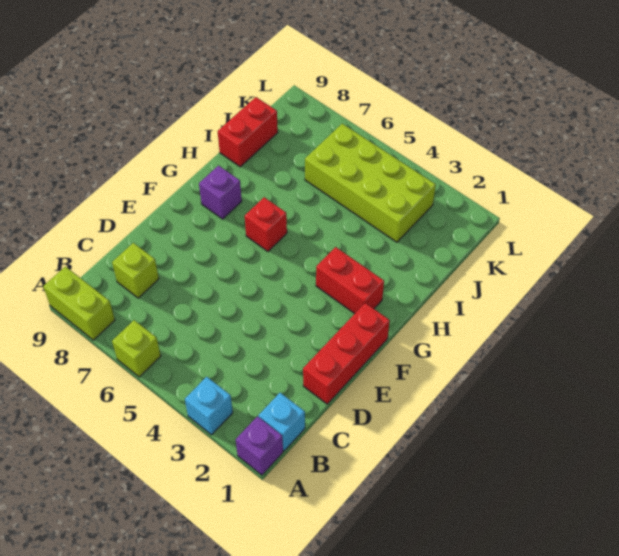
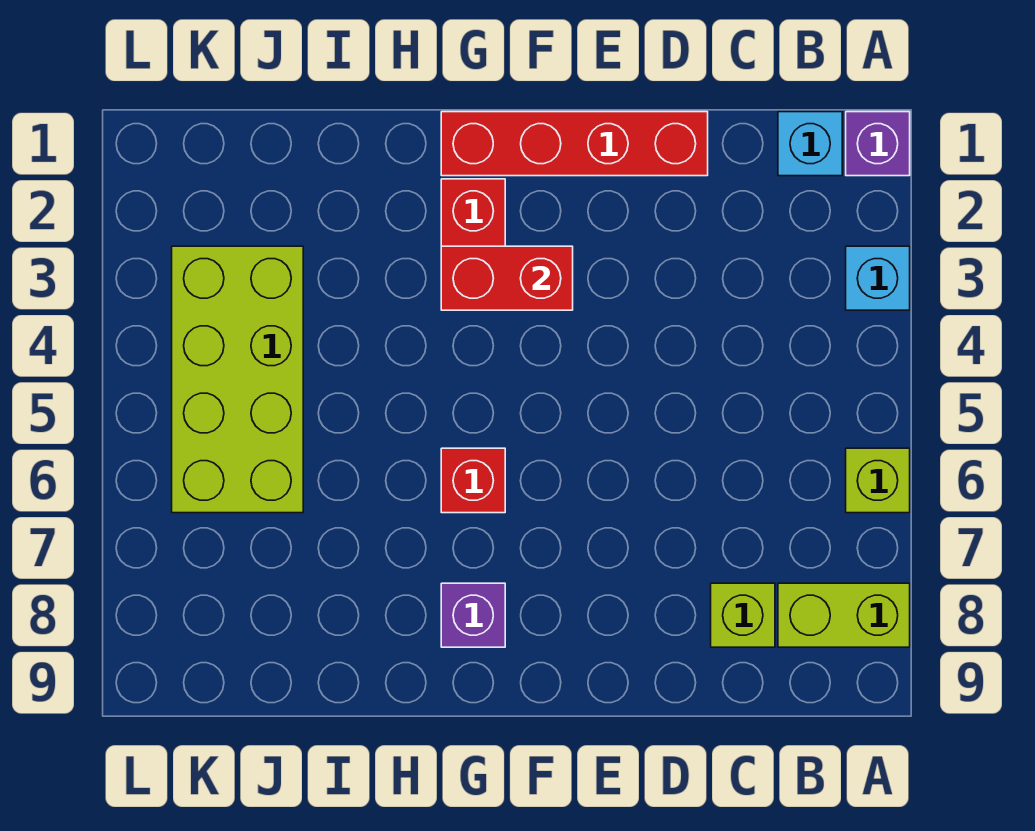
lime 1x2 brick [43,267,115,340] -> lime 1x2 brick turned to [778,583,910,647]
red 1x3 brick [303,303,390,404] -> red 1x4 brick [441,112,708,176]
red 1x2 brick [218,97,278,167] -> red 1x2 brick moved to [441,246,573,310]

